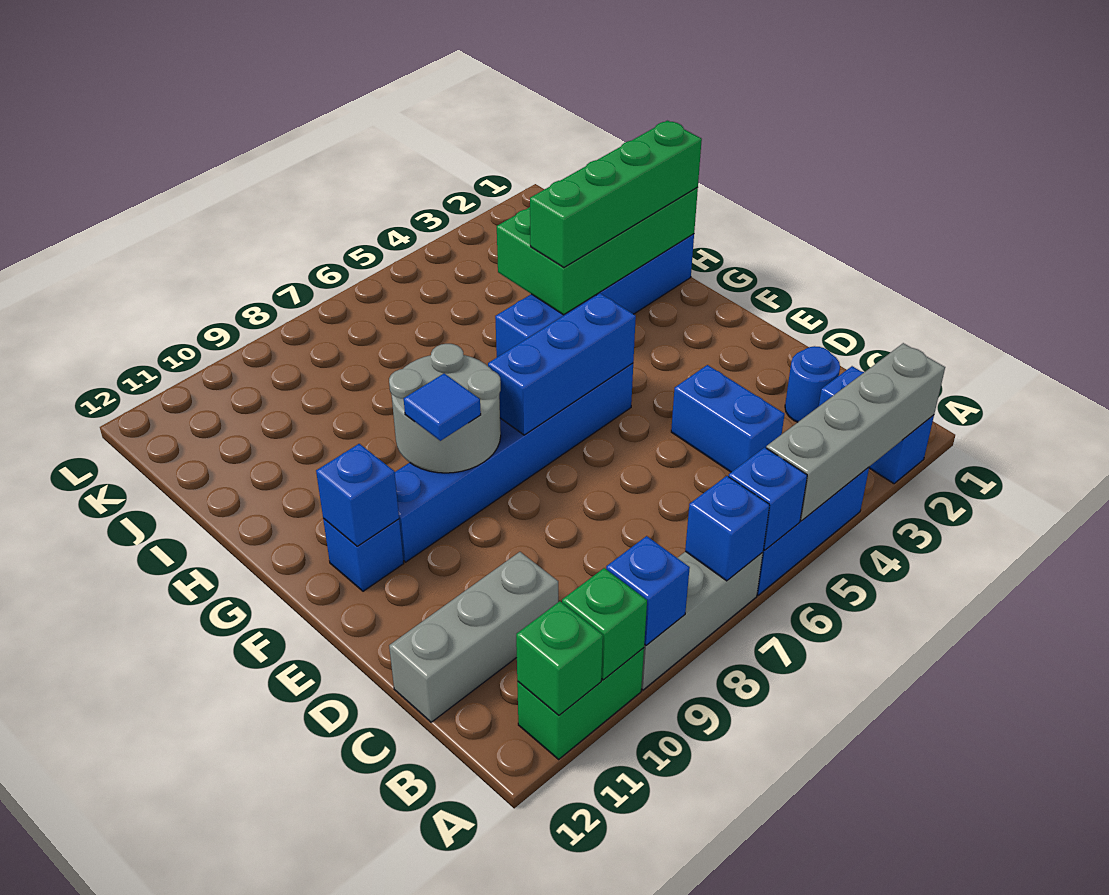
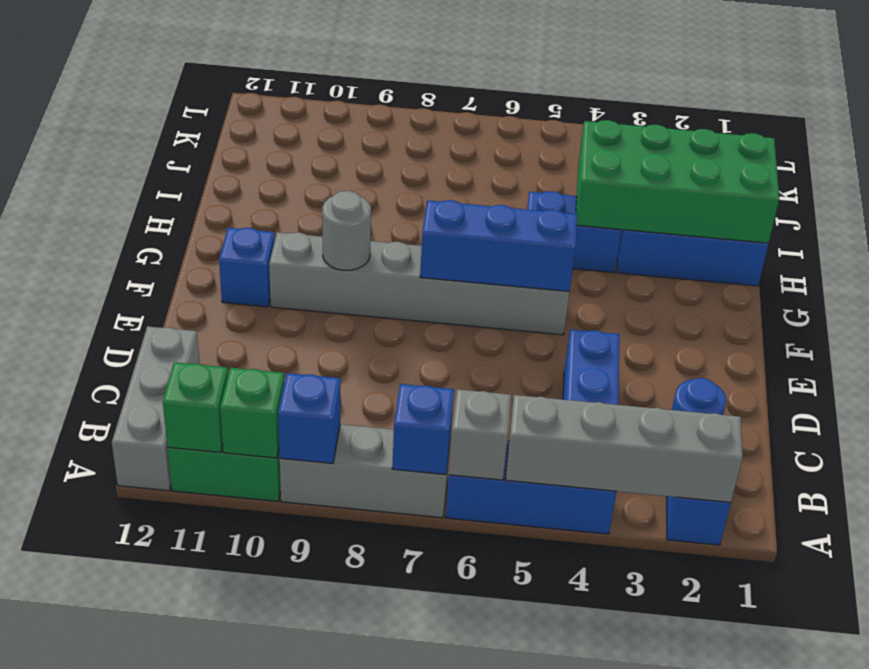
blue 1x1 brick [728,447,807,550] -> grey 1x1 brick [449,389,511,480]
grey 1x3 brick [389,552,558,722] -> grey 1x3 brick turned to [112,326,199,491]
blue 1x6 brick [395,363,633,562] -> grey 1x6 brick [269,232,569,335]
grey 2x2 round brick [389,344,501,473] -> grey 1x1 round brick [322,191,371,270]
blue 1x1 tile [404,373,481,441] -> none
blue 1x1 brick [316,444,399,546] -> none
green 1x4 brick [530,121,702,268] -> none

